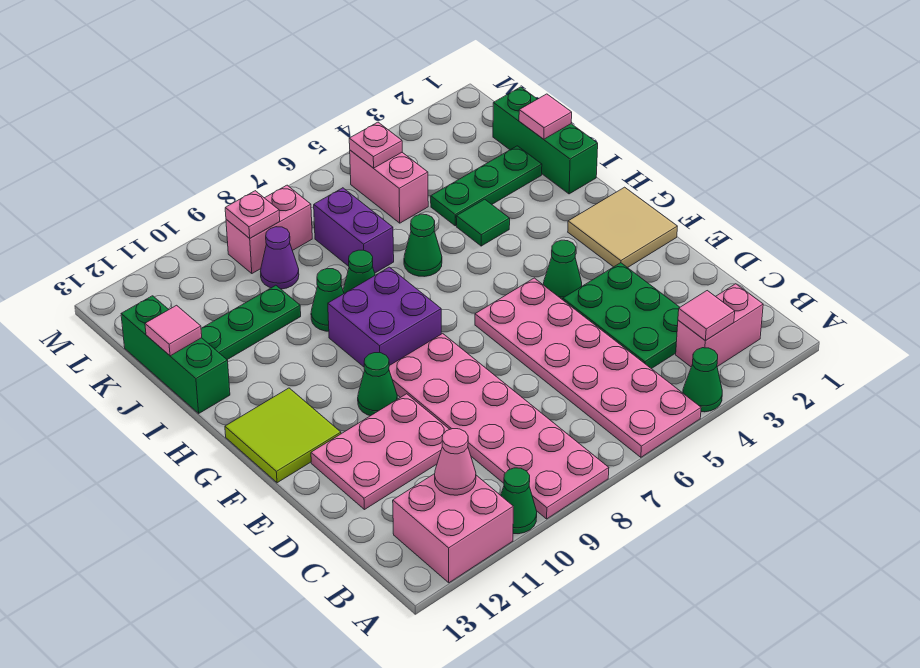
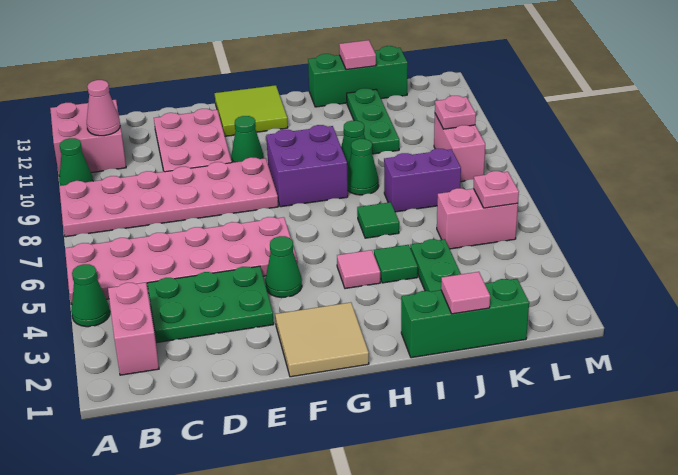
pink 1x1 tile [678,291,735,340] -> pink 1x1 tile moved to [337,250,380,289]
green 1x1 cone [404,214,442,277] -> green 1x1 tile [357,202,399,238]
purple 1x1 cone [260,227,299,289] -> none

